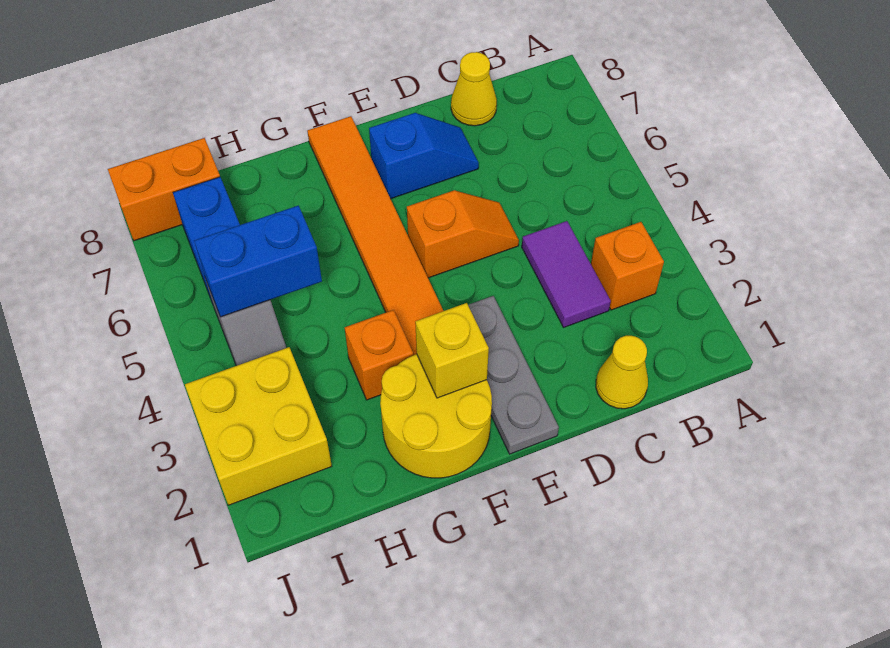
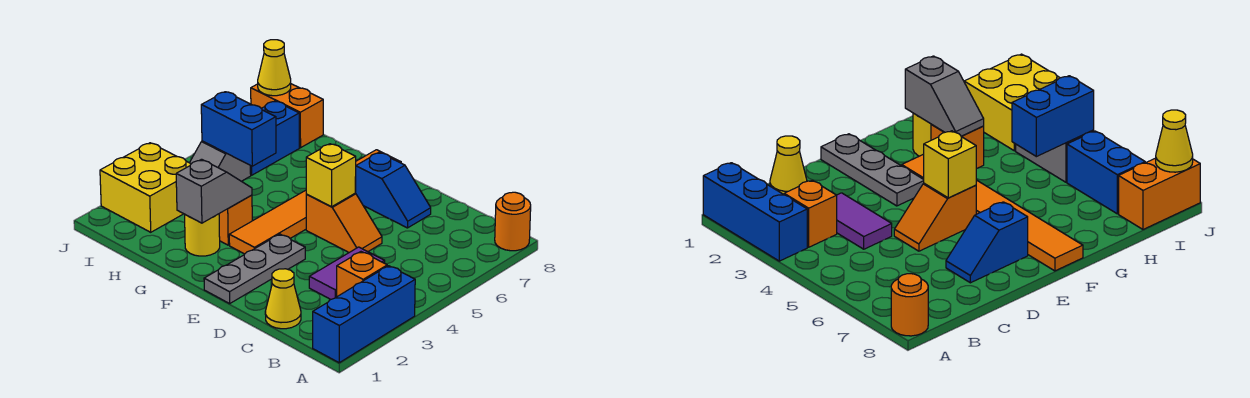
none -> blue 1x3 brick [313,266,415,363]
none -> orange 1x1 round brick [495,192,531,251]
yellow 1x1 cone [451,52,497,126] -> yellow 1x1 cone moved to [258,40,291,96]
yellow 2x2 round brick [380,354,492,478] -> yellow 1x1 round brick [185,214,220,256]
yellow 1x1 brick [415,303,489,398] -> yellow 1x1 brick moved to [306,144,356,207]
none -> grey 1x2 slope [176,159,252,223]

